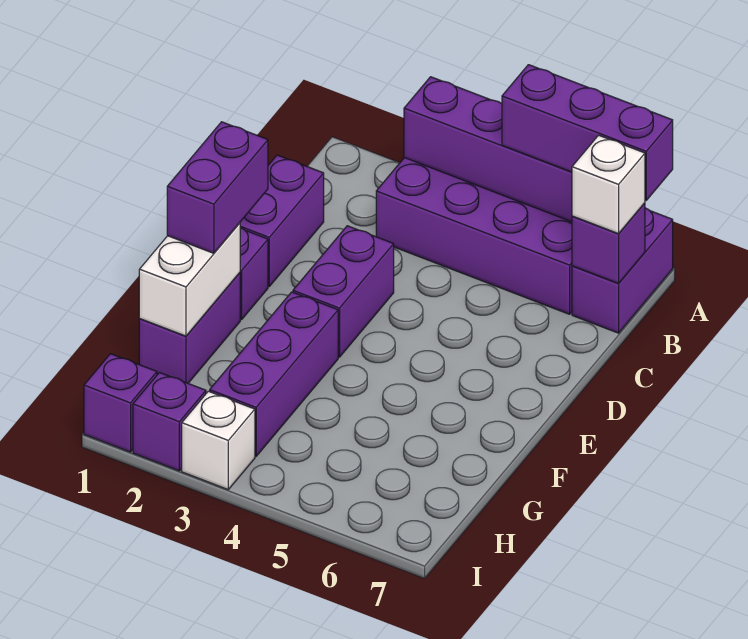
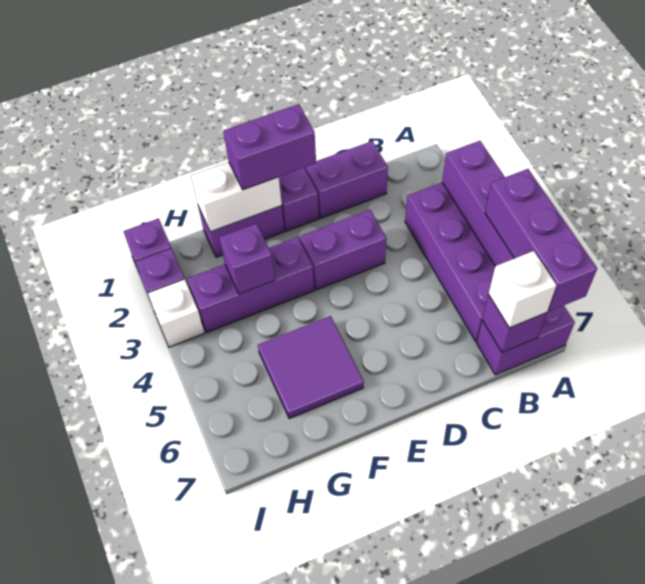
none -> purple 2x2 tile [258,316,364,419]
none -> purple 1x1 brick [219,223,275,294]

